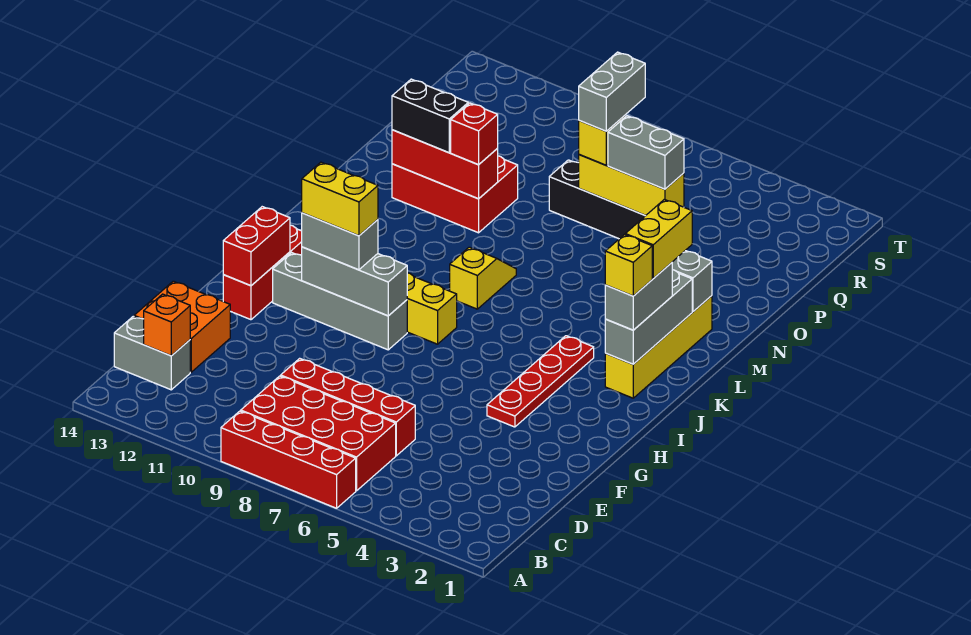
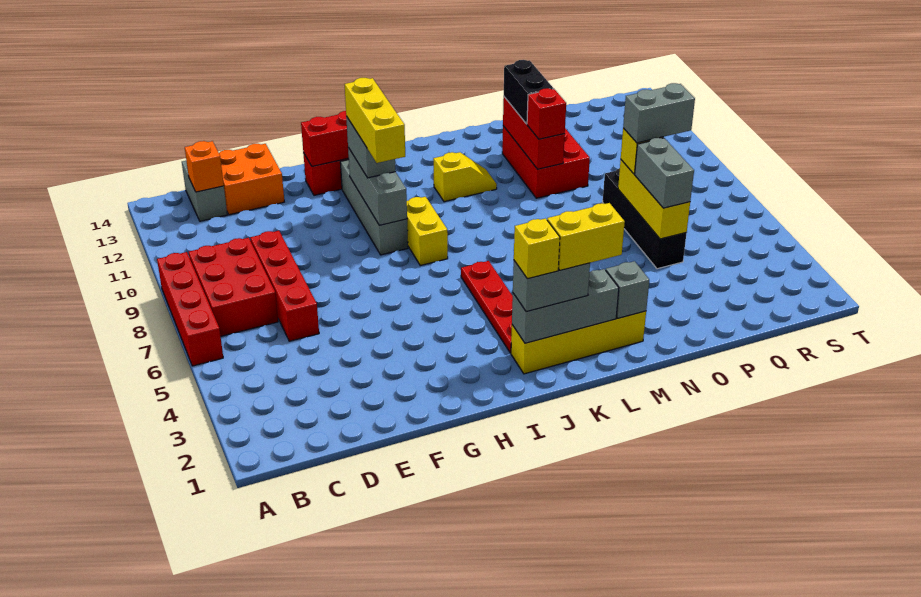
red 2x4 brick [241,376,396,491] -> red 2x3 brick [189,238,278,336]
red 1x4 plate [487,336,594,427] -> red 1x4 plate turned to [461,261,513,353]
yellow 1x2 brick [302,162,378,236] -> yellow 1x3 brick [345,78,405,163]
yellow 1x2 slope [450,247,516,309] -> yellow 1x2 slope moved to [433,152,497,202]

